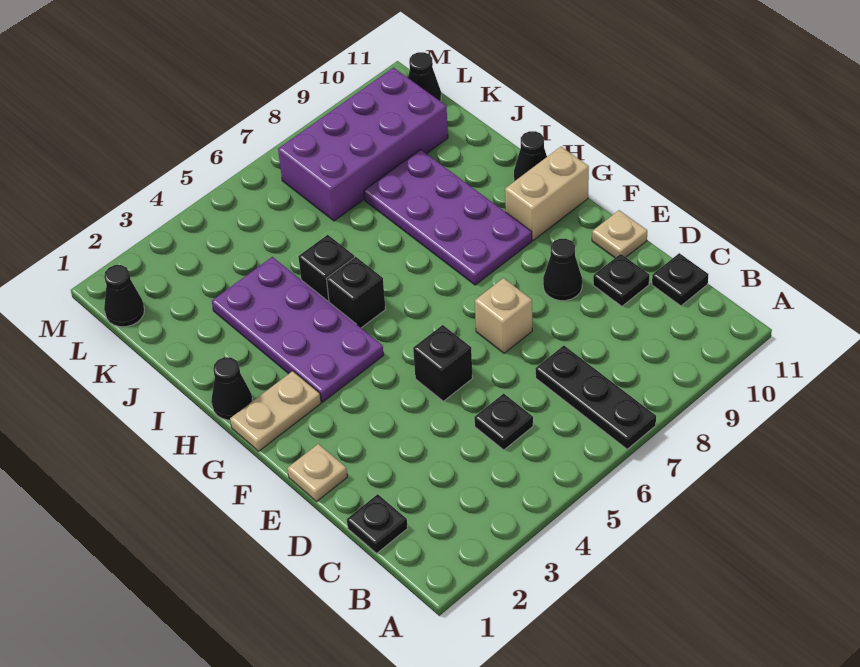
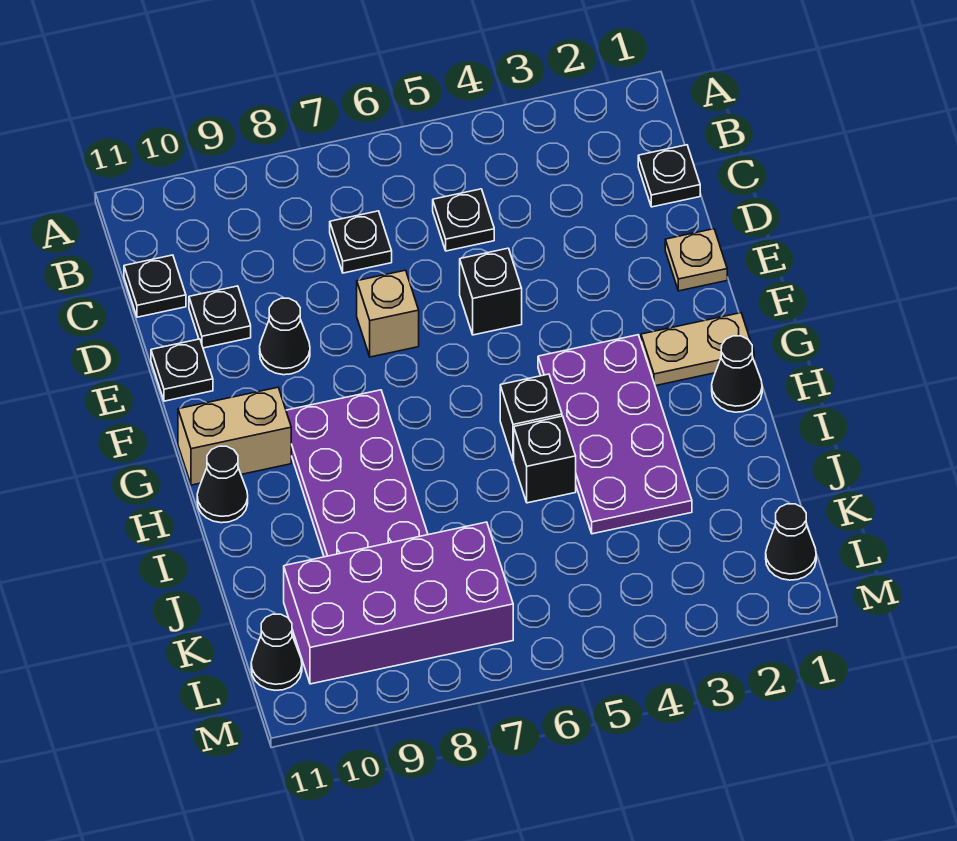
black 1x3 plate [535,346,656,449] -> black 1x1 plate [330,211,392,273]
tan 1x1 plate [592,210,647,258] -> black 1x1 plate [151,339,213,401]

